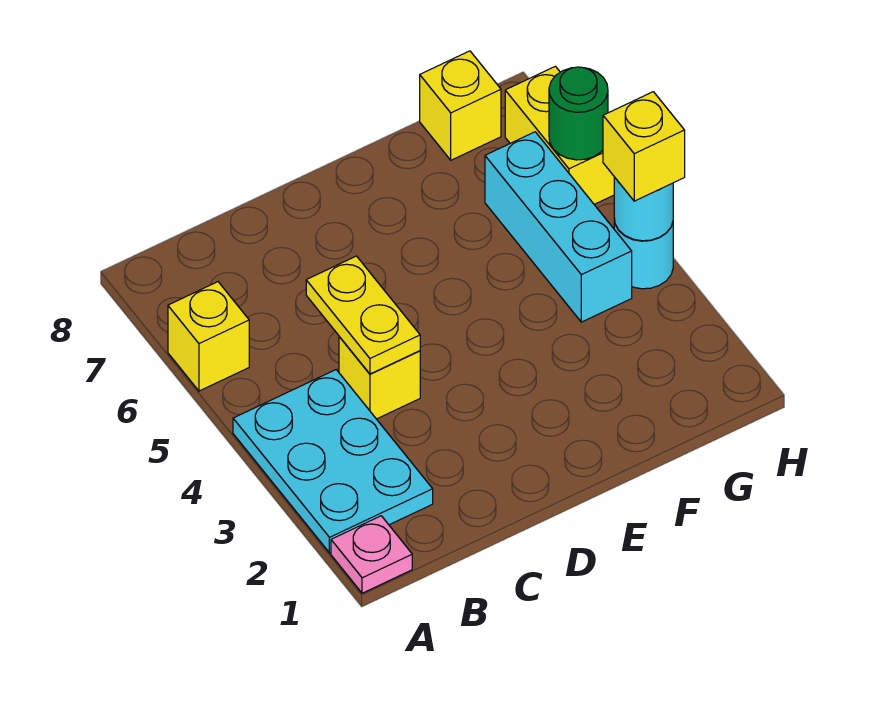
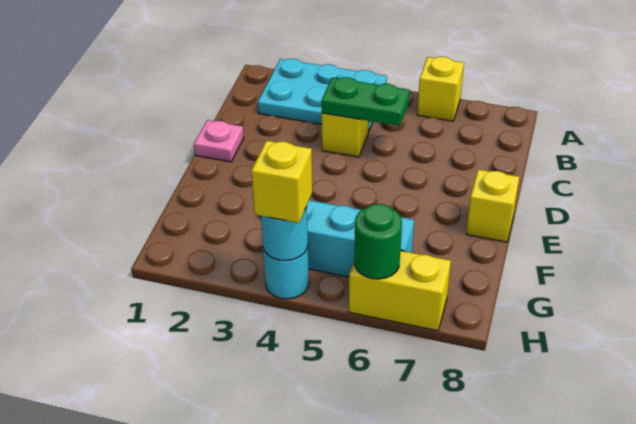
pink 1x1 plate [331,516,412,593] -> pink 1x1 plate moved to [194,120,244,162]
yellow 1x2 plate [306,256,420,374] -> green 1x2 plate [321,77,410,126]
yellow 1x1 brick [420,51,501,160] -> yellow 1x1 brick moved to [466,169,519,242]

